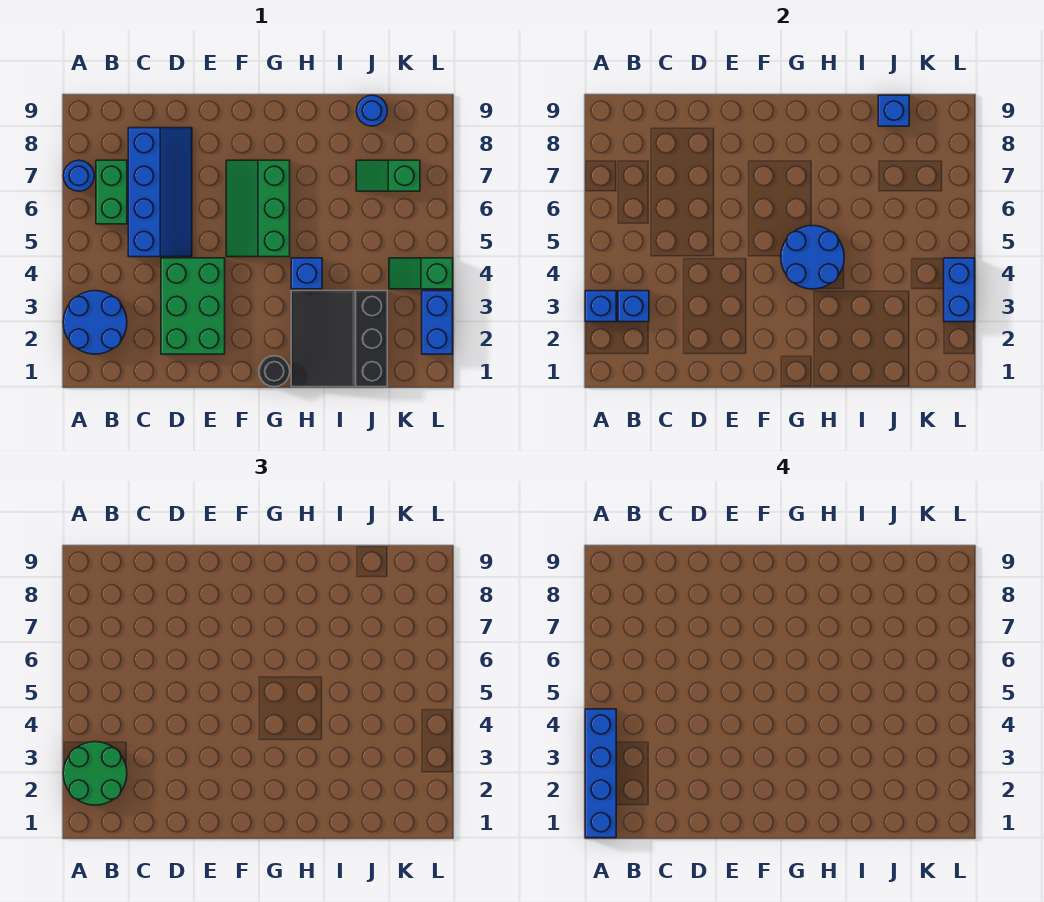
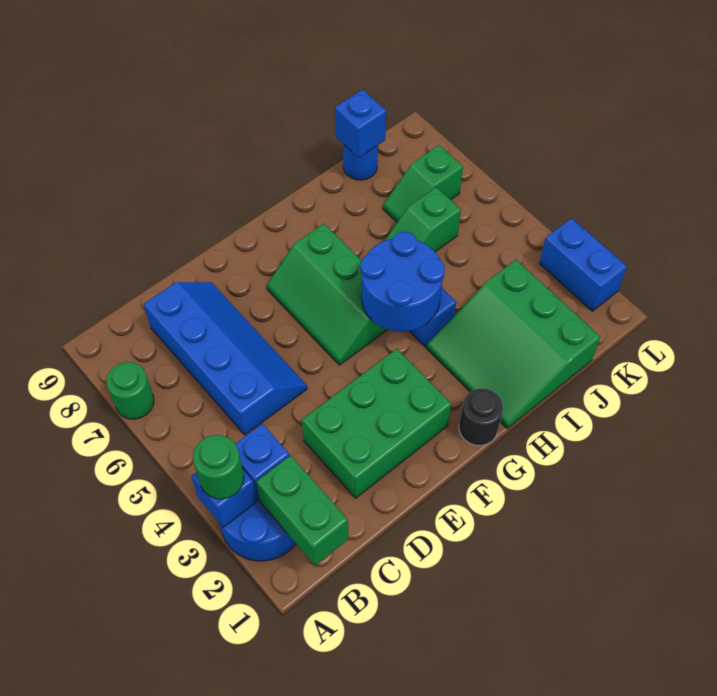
blue 1x4 brick [585,709,616,838] -> none
green 2x2 round brick [63,742,127,805] -> green 1x1 round brick [193,435,244,499]
blue 1x1 round brick [63,160,94,191] -> green 1x1 round brick [106,362,154,419]
green 1x2 brick [96,160,127,224] -> green 1x2 brick moved to [256,455,348,566]
green 2x3 brick [161,258,225,354] -> green 2x3 brick turned to [302,349,451,498]
black 3x3 slope [291,291,387,387] -> green 3x3 slope [427,260,600,429]
green 1x2 slope [389,258,453,289] -> green 1x2 slope moved to [384,187,461,252]
blue 1x2 brick [944,258,975,322] -> none

